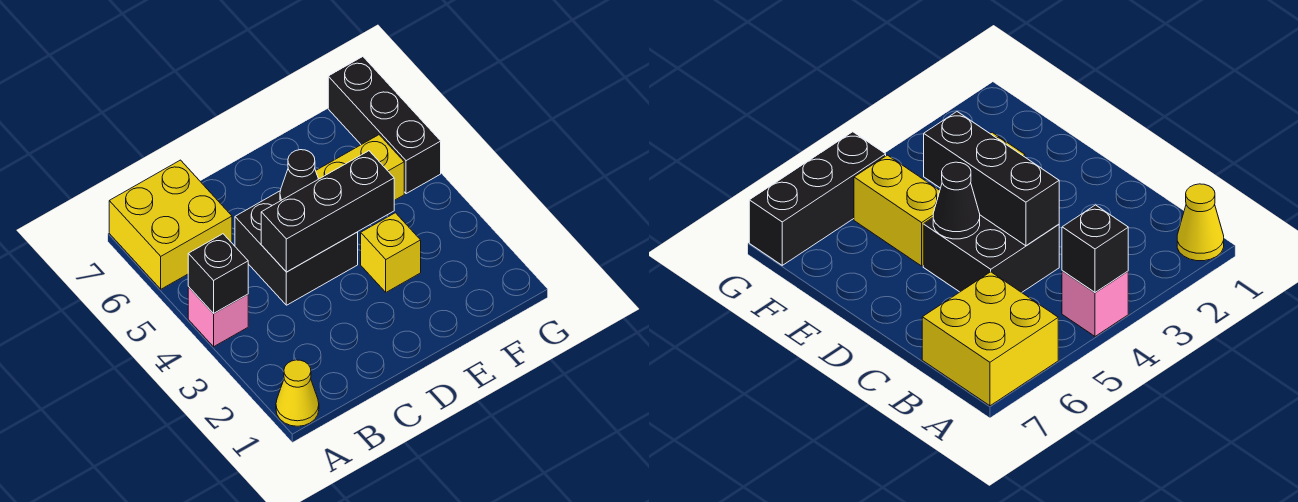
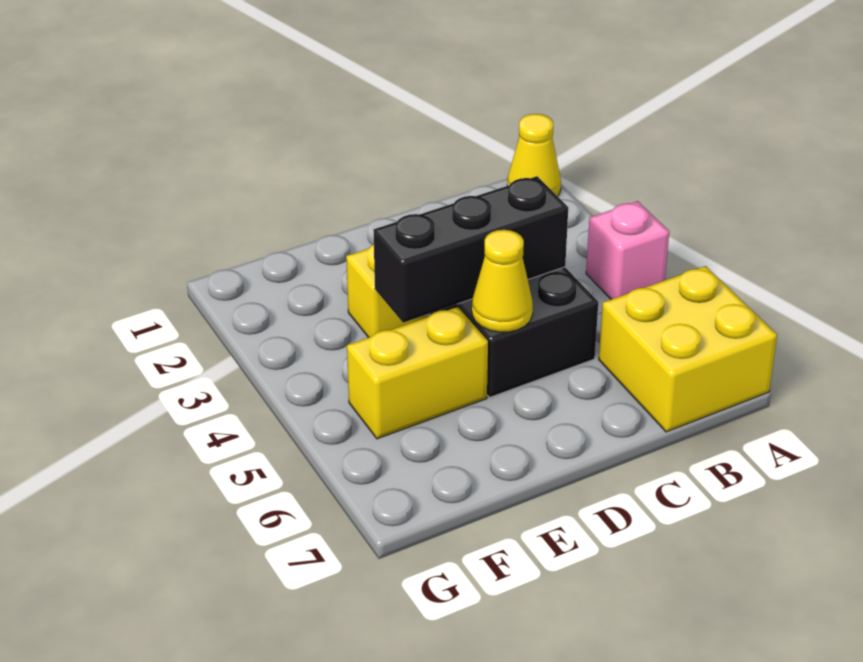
black 1x1 brick [188,234,248,314] -> none
black 1x1 cone [280,150,318,201] -> yellow 1x1 cone [472,230,533,332]
black 1x3 brick [328,57,441,194] -> none

